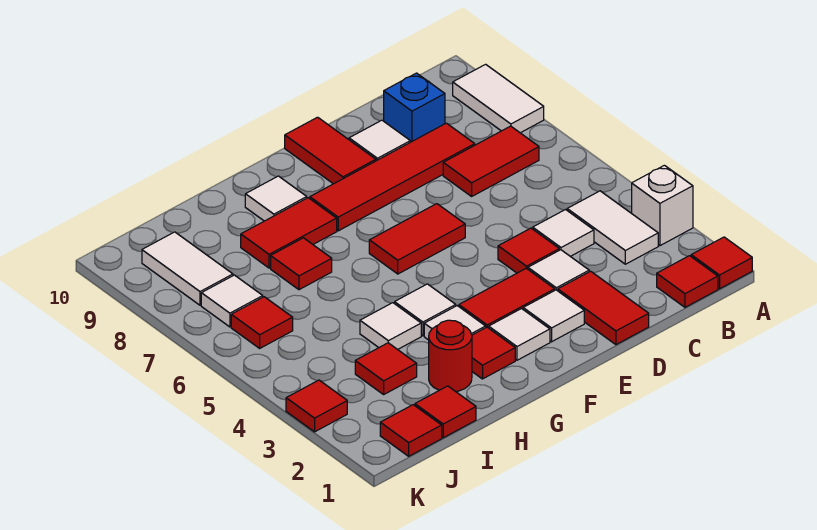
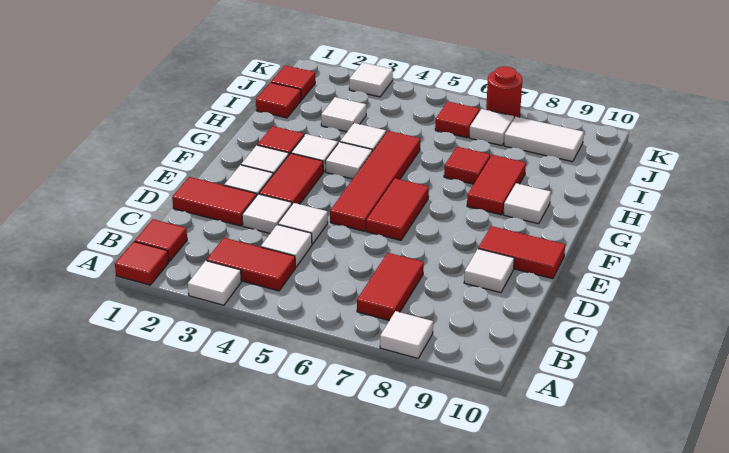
white 1x1 brick [632,165,693,246] -> white 1x1 tile [188,261,241,305]
white 1x2 tile [453,64,544,133] -> white 1x1 tile [380,311,433,358]
white 1x2 tile [567,191,658,264] -> red 1x2 tile [207,238,295,291]
red 1x4 tile [310,123,475,231] -> red 1x4 tile moved to [330,131,420,231]
blue 1x1 brick [384,73,445,142] -> none
red 1x1 tile [498,228,559,273] -> white 1x1 tile [278,203,328,244]
red 1x1 round brick [429,320,472,392] -> red 1x1 round brick moved to [486,66,522,118]
red 1x1 tile [355,343,417,394] -> white 1x1 tile [321,97,366,132]
red 1x1 tile [286,380,347,432] -> white 1x1 tile [349,62,393,97]

